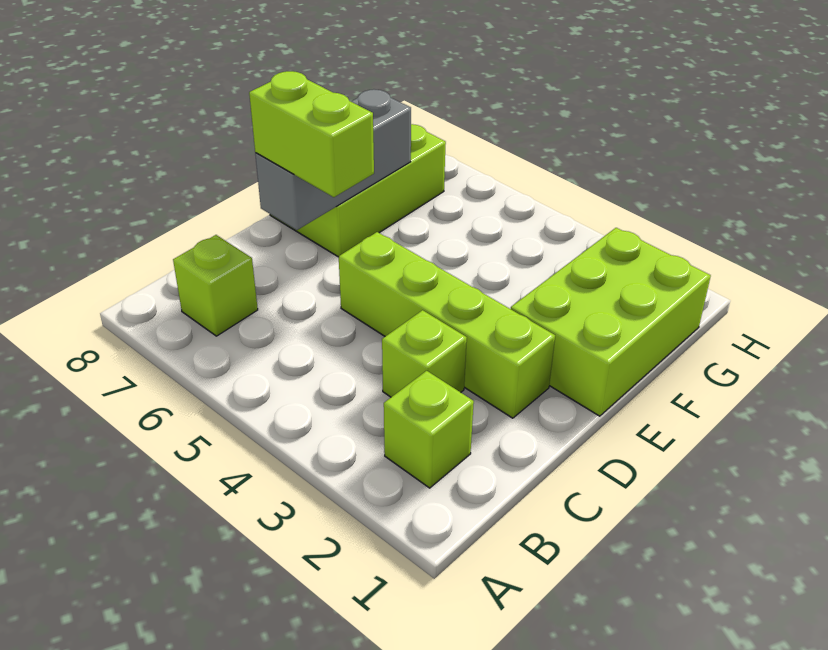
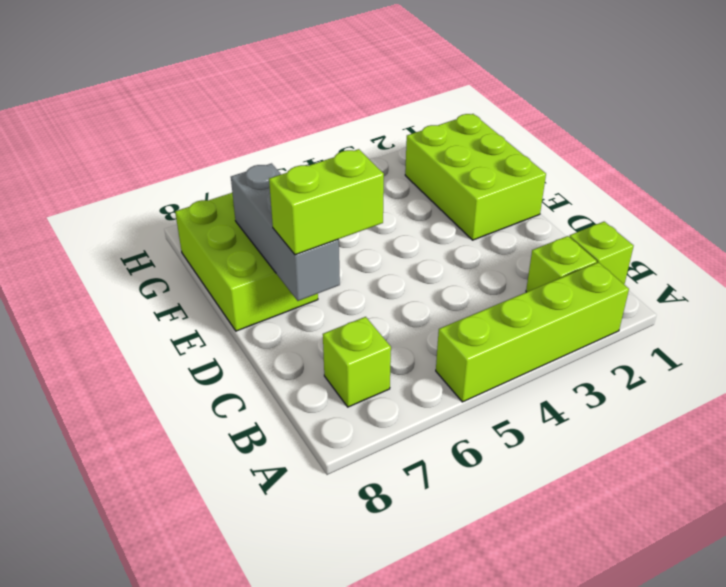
lime 1x1 brick [382,310,467,397] -> lime 1x1 brick moved to [569,222,633,284]
lime 1x4 brick [339,232,555,418] -> lime 1x4 brick moved to [436,262,629,402]

